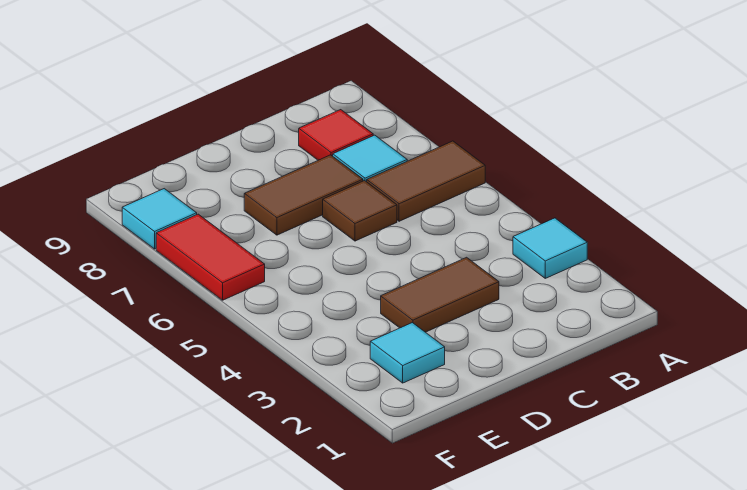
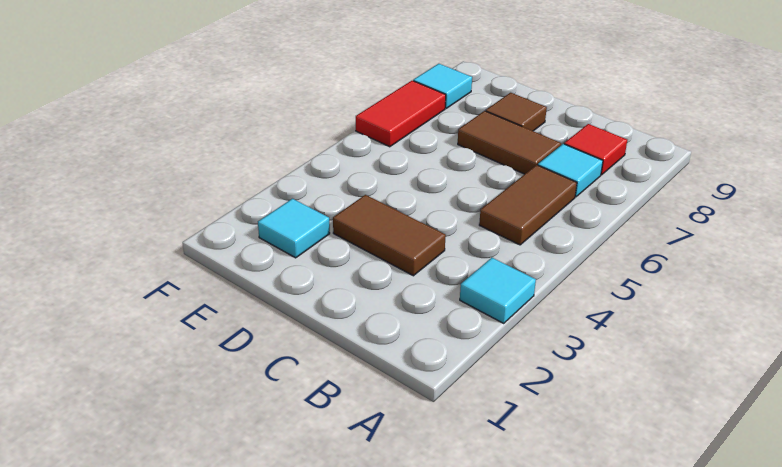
brown 1x2 tile [367,141,485,221] -> brown 1x2 tile turned to [479,165,577,245]
brown 1x1 tile [323,181,397,241] -> brown 1x1 tile moved to [486,93,547,131]

